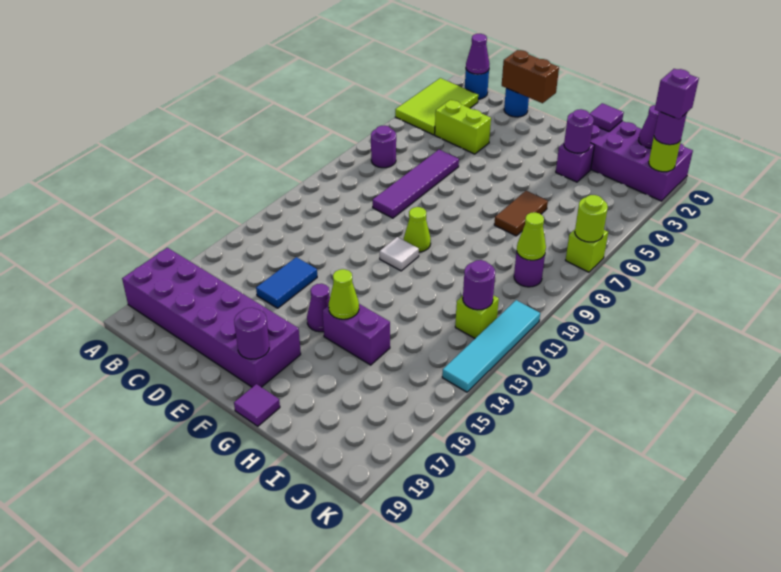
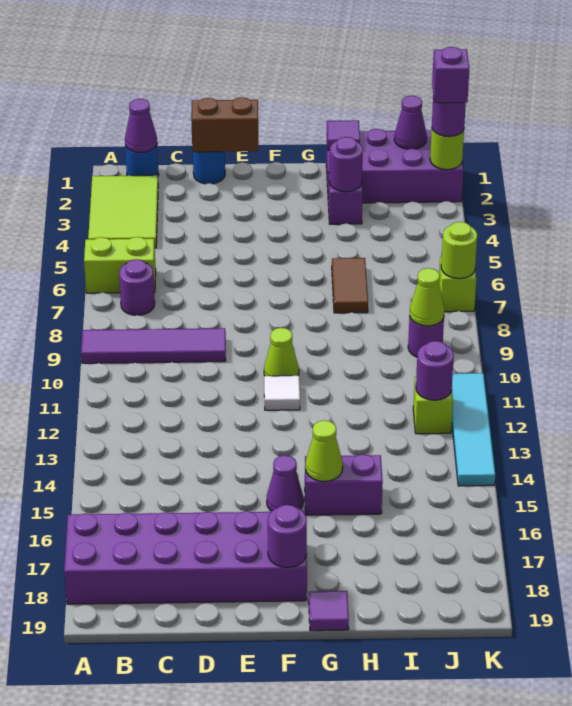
lime 1x2 brick [435,100,491,154] -> lime 1x2 brick moved to [84,237,156,293]
purple 1x4 tile [373,150,459,218] -> purple 1x4 tile turned to [81,328,226,363]
blue 1x2 tile [256,257,317,308] -> none

